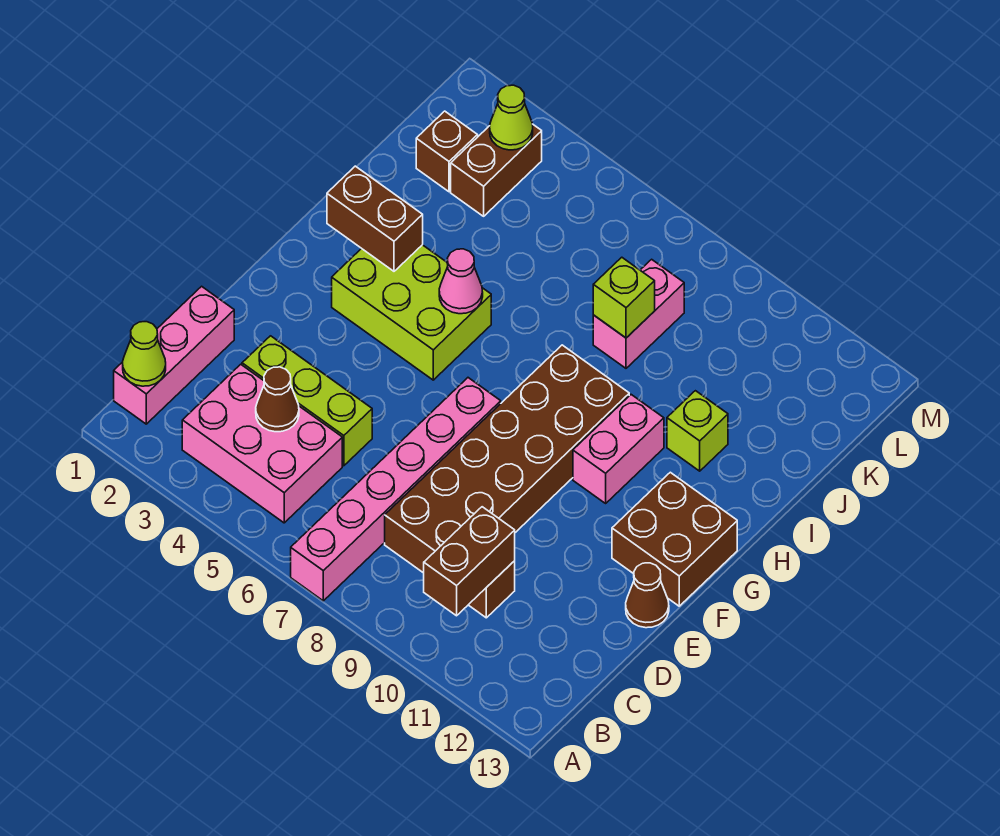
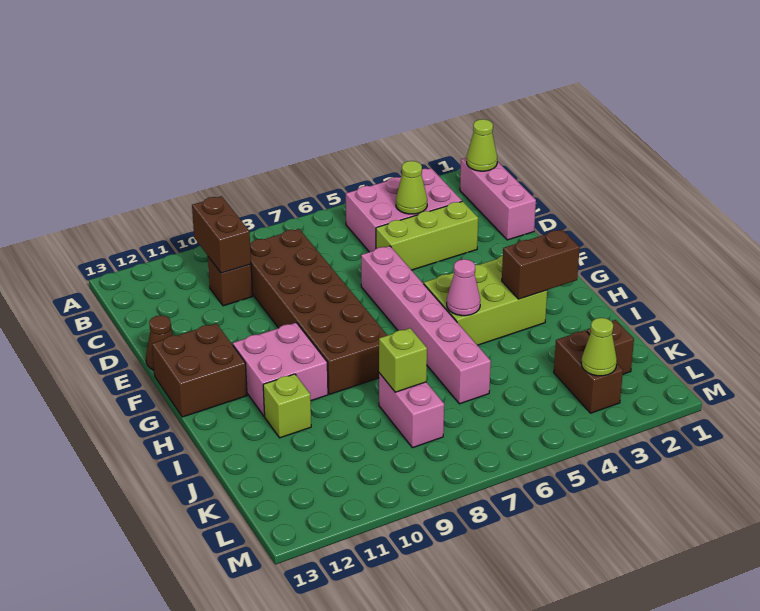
pink 1x6 brick [291,378,501,601] -> pink 1x6 brick moved to [361,246,491,404]
brown 1x1 cone [256,367,299,432] -> lime 1x1 cone [396,161,427,214]
pink 1x2 brick [573,395,664,503] -> pink 2x2 brick [233,323,328,416]

